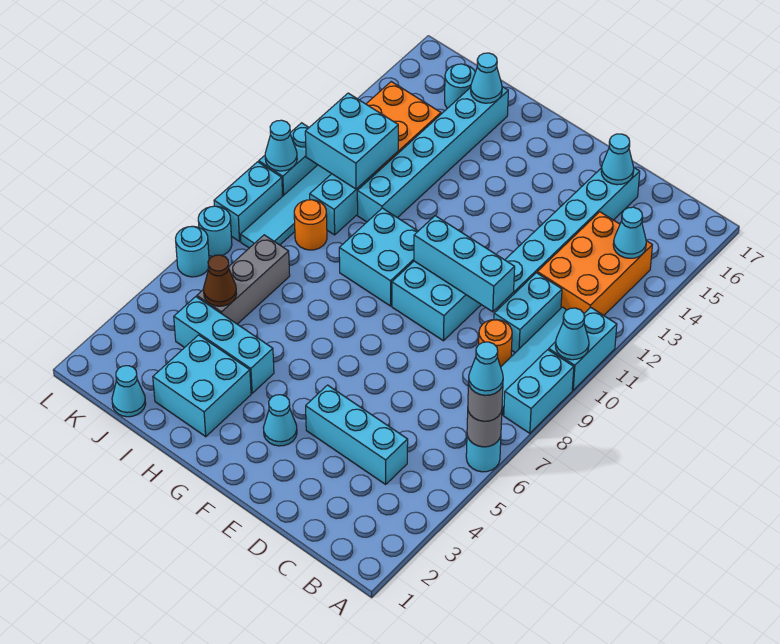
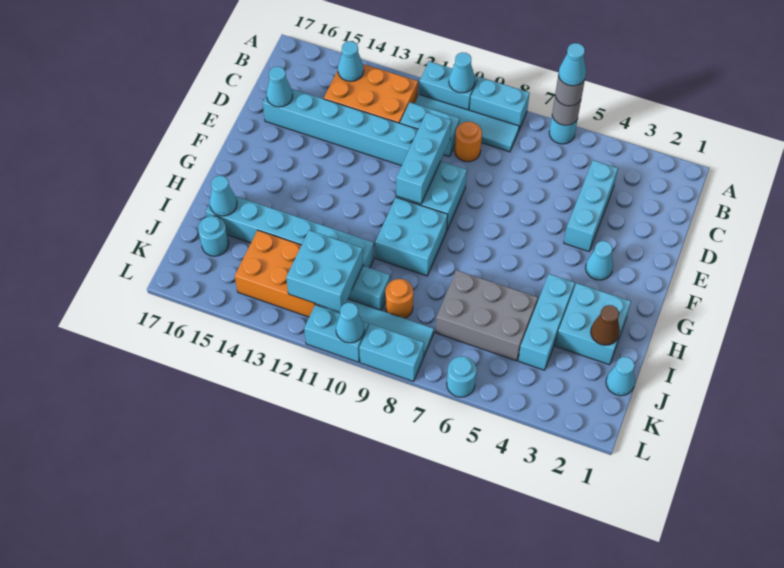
grey 1x3 brick [197,235,290,324] -> grey 2x3 brick [436,270,538,361]
brown 1x1 cone [204,255,237,306] -> brown 1x1 cone moved to [591,305,620,345]
cyan 1x1 round brick [198,206,232,256] -> none

